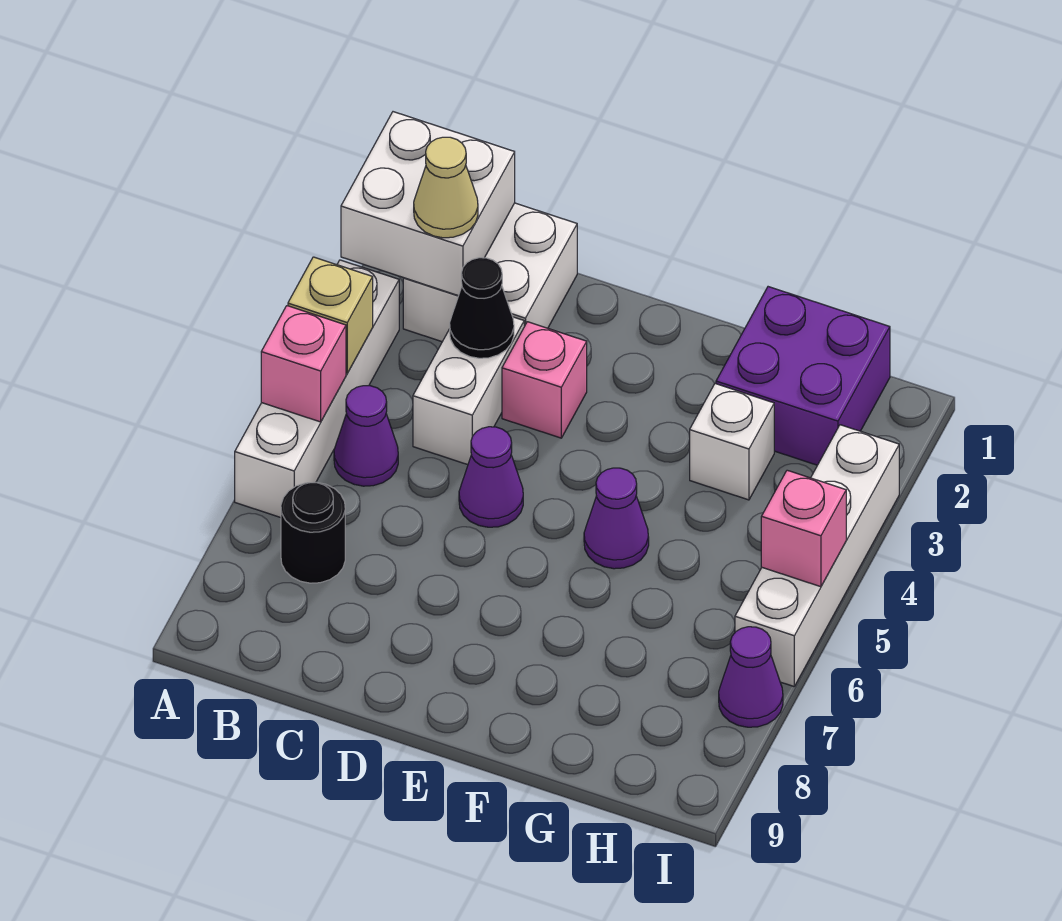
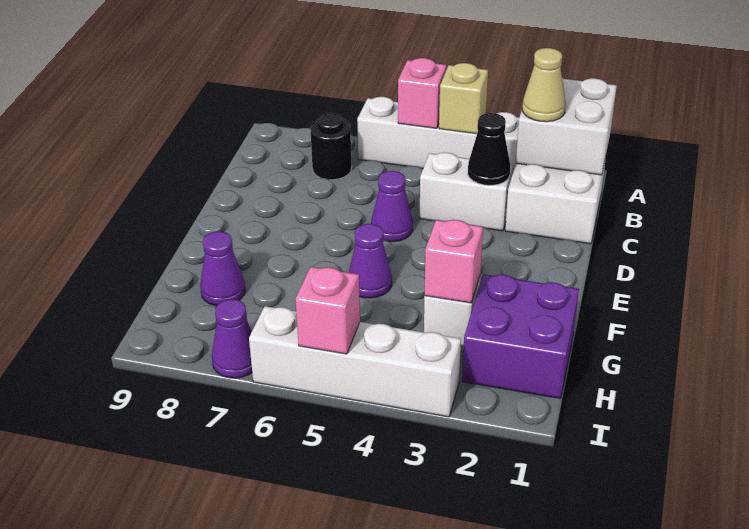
purple 1x1 cone [334,386,398,486] -> purple 1x1 cone moved to [200,231,245,306]
pink 1x1 brick [502,322,587,438] -> pink 1x1 brick moved to [425,220,483,303]

